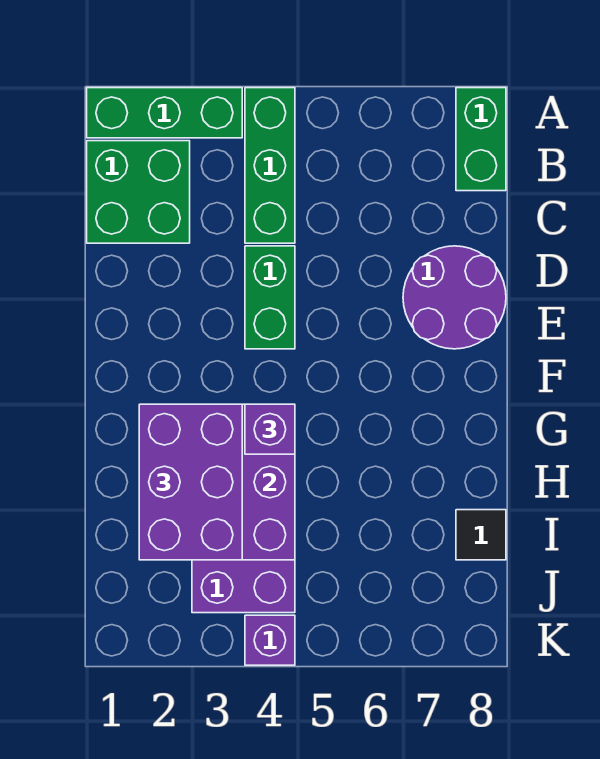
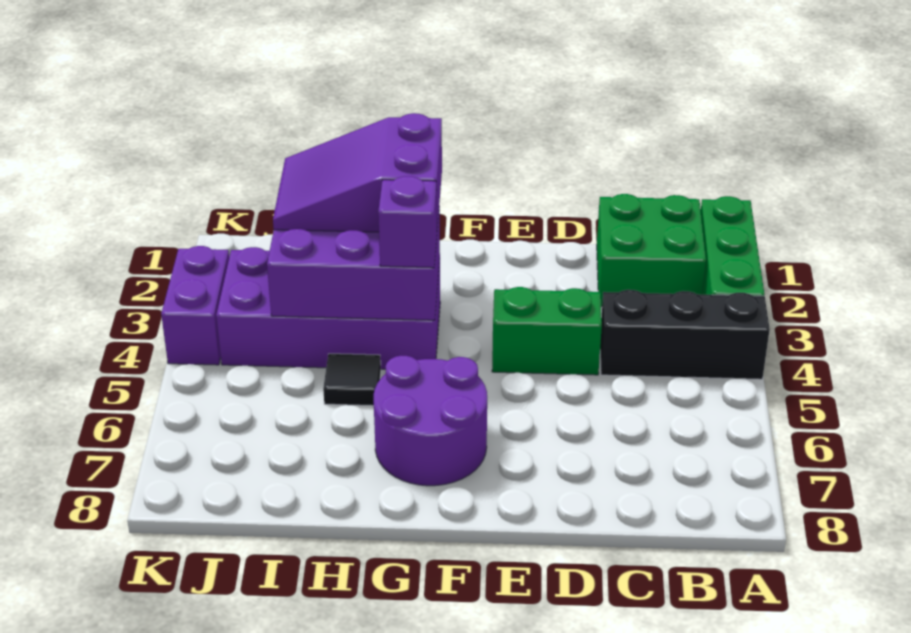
green 1x3 brick [245,88,295,243] -> black 1x3 brick [600,290,770,379]
green 1x2 brick [456,88,506,191] -> none
purple 2x2 round brick [403,246,506,349] -> purple 2x2 round brick moved to [374,356,487,486]
purple 2x3 brick [139,404,242,560] -> purple 2x3 slope [273,113,442,232]
black 1x1 tile [456,510,506,560] -> black 1x1 tile moved to [323,354,381,406]
purple 1x1 brick [245,615,295,665] -> purple 1x2 brick [161,246,229,365]

